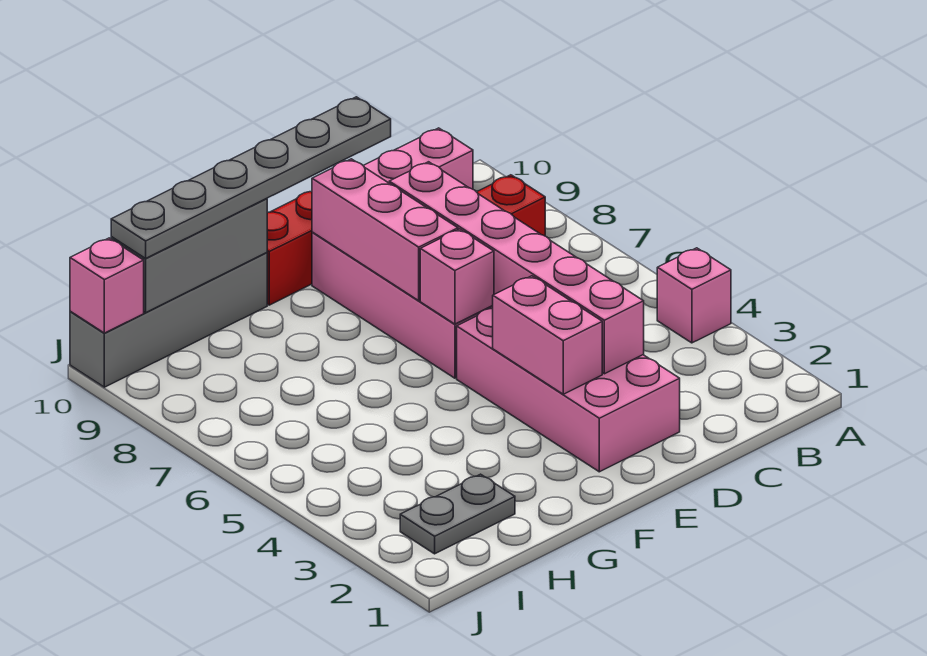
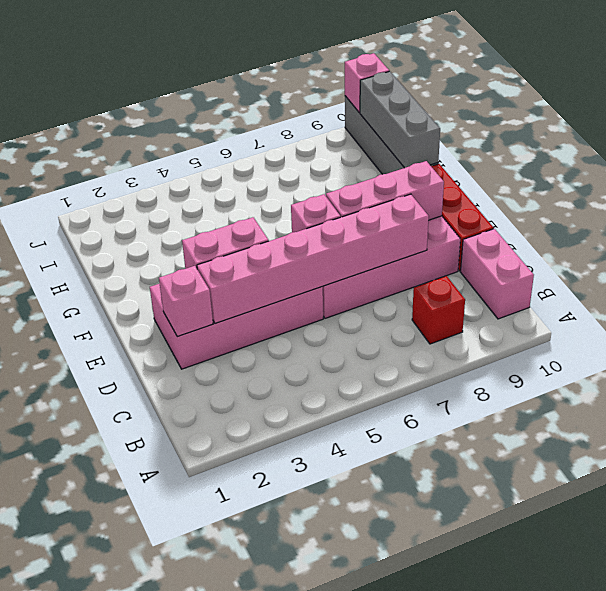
pink 1x1 brick [657,248,731,343] -> pink 1x1 brick moved to [159,266,213,337]
grey 1x6 plate [111,97,391,258] -> none
grey 1x2 plate [400,474,515,554] -> none

